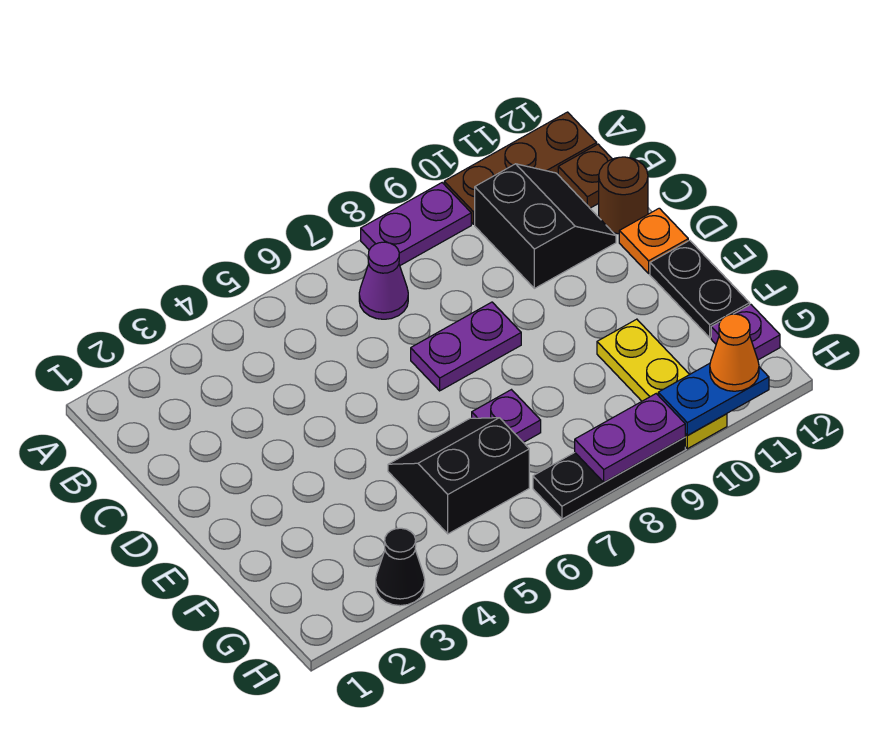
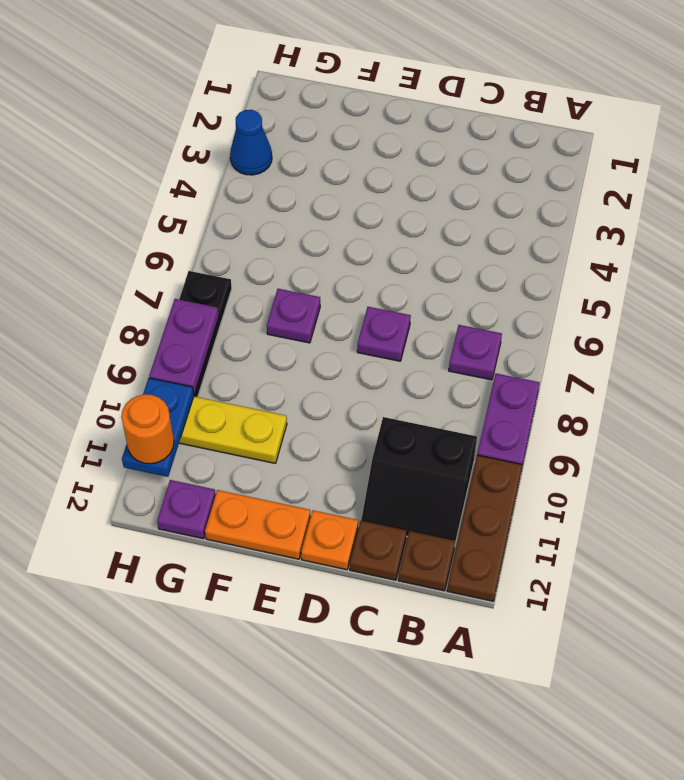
purple 1x1 cone [359,242,408,319] -> purple 1x1 plate [449,325,502,380]
brown 1x1 round brick [599,157,648,234] -> brown 1x1 plate [350,521,407,580]
purple 1x2 plate [411,302,521,391] -> purple 1x1 plate [357,307,411,361]
black 1x2 plate [650,240,750,338] -> orange 1x2 plate [205,490,310,559]
black 2x2 slope [388,418,529,534] -> none
black 1x1 cone [376,528,425,606] -> blue 1x1 cone [230,110,272,175]
orange 1x1 cone [710,314,759,391] -> orange 1x1 round brick [121,394,174,464]

